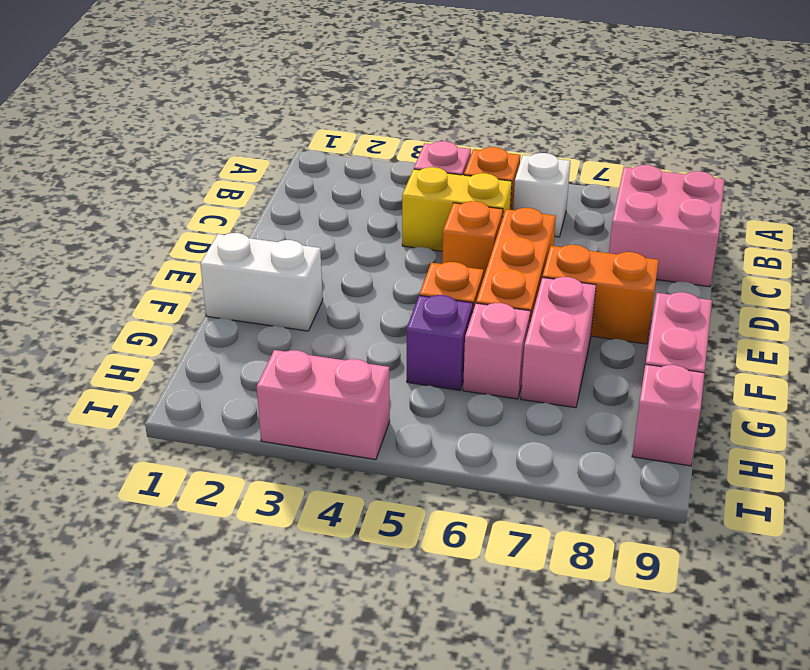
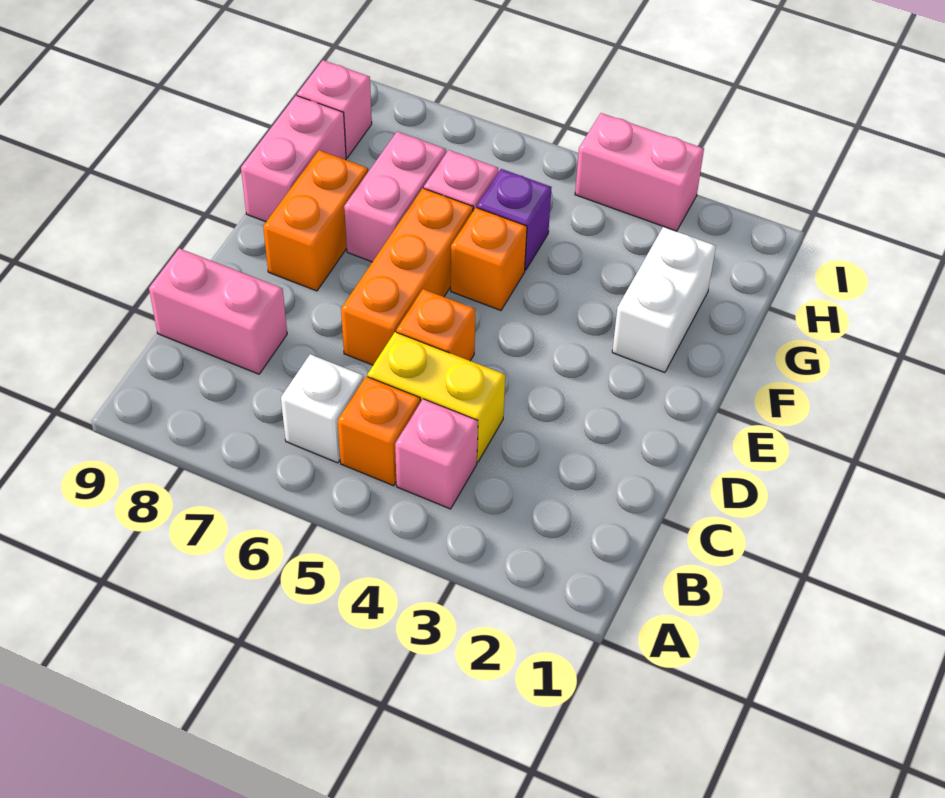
pink 2x2 brick [609,165,725,287] -> pink 1x2 brick [149,248,287,374]
orange 1x2 brick [543,245,659,344] -> orange 1x2 brick turned to [263,150,368,291]
white 1x2 brick [200,233,323,331] -> white 1x2 brick turned to [612,227,716,372]

